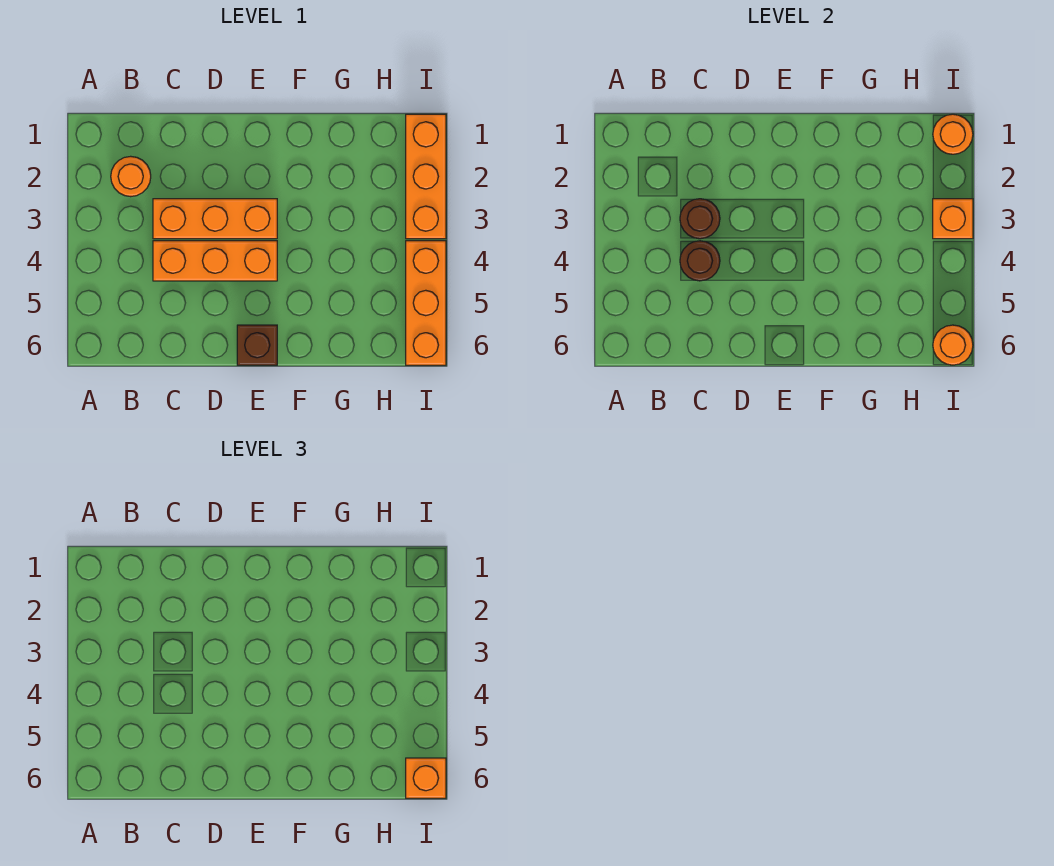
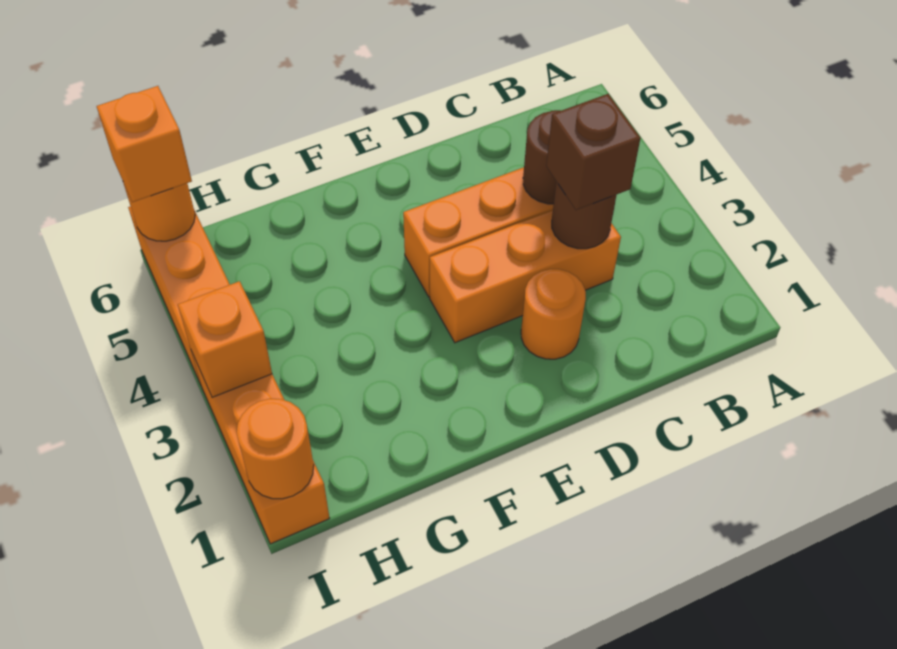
orange 1x1 round brick [111,156,151,197] -> orange 1x1 round brick moved to [521,269,586,359]
brown 1x1 brick [237,325,277,365] -> brown 1x1 brick moved to [546,94,640,210]

